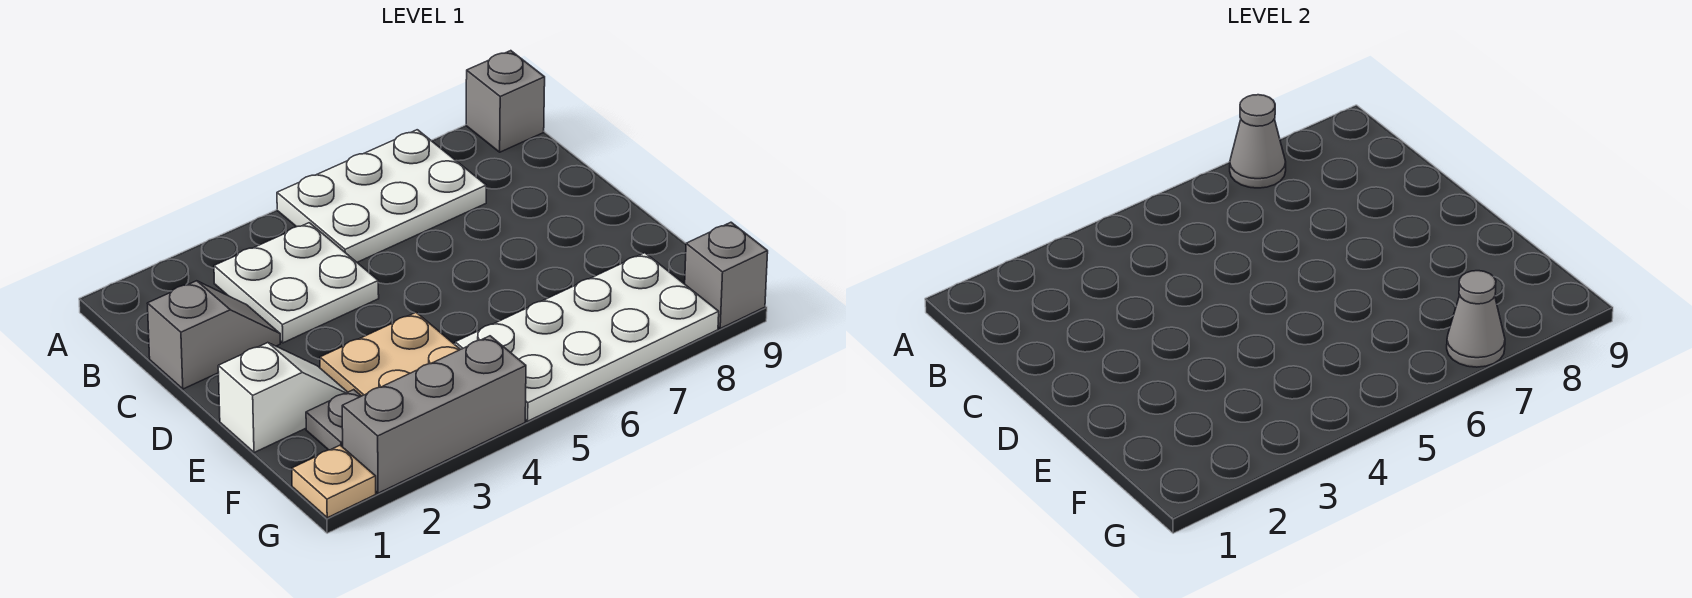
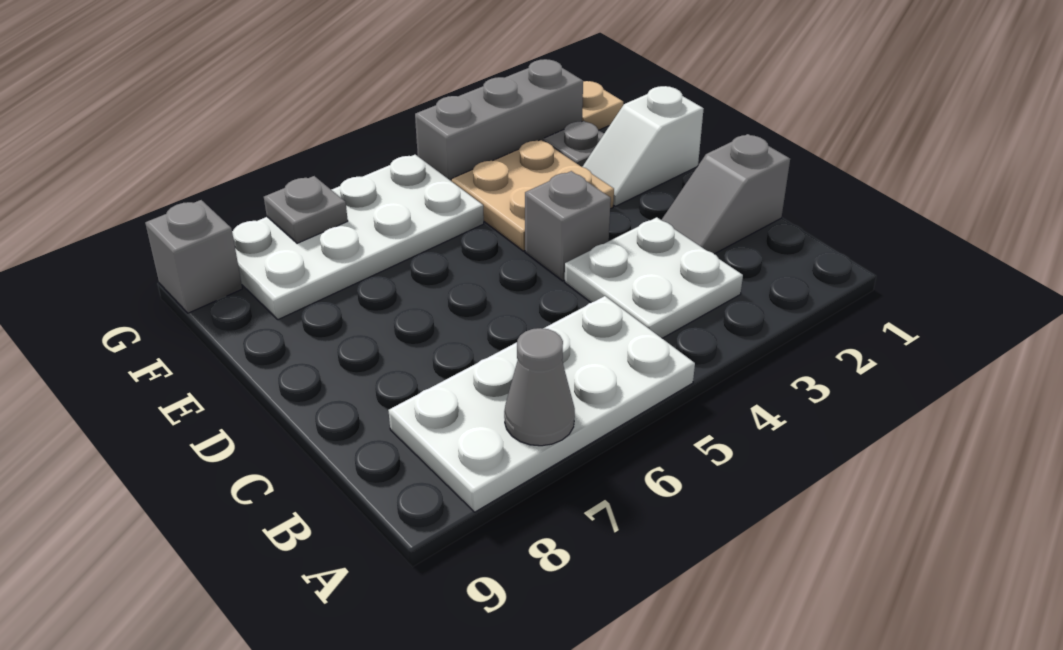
white 2x3 plate [277,130,486,262] -> white 2x4 plate [388,296,695,512]
grey 1x1 brick [466,51,545,152] -> grey 1x1 brick moved to [525,171,611,281]
grey 1x1 cone [1447,271,1505,367] -> grey 1x1 plate [264,176,348,243]

